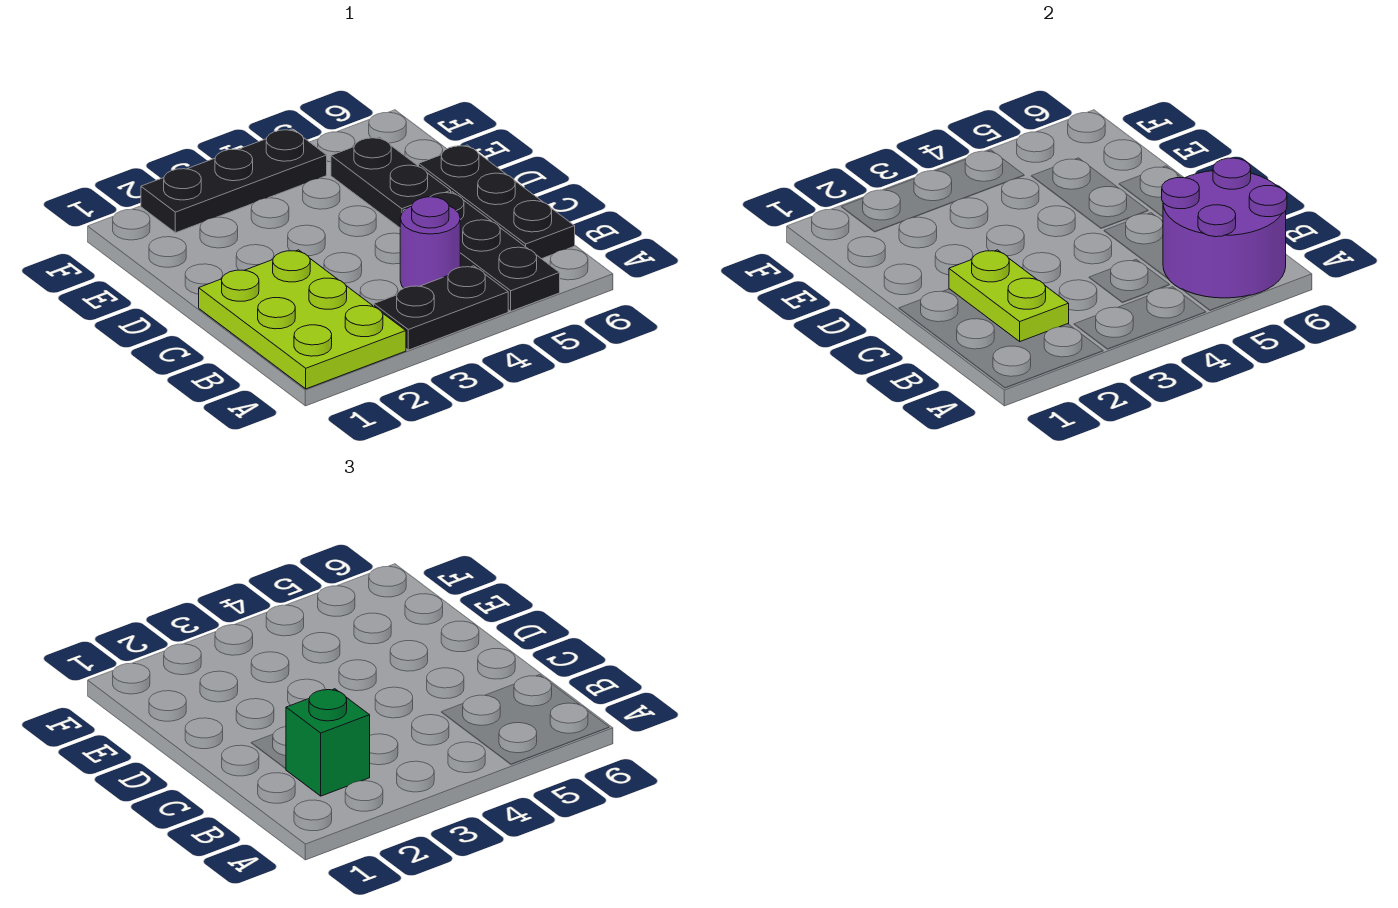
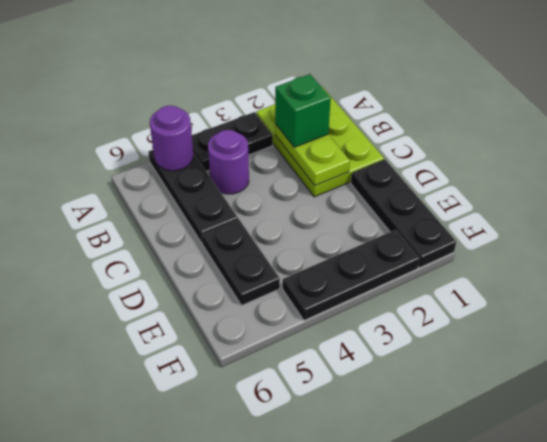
purple 2x2 round brick [1162,158,1287,298] -> purple 1x1 round brick [150,106,193,171]
black 1x3 plate [419,145,575,259] -> black 1x3 plate moved to [351,159,456,268]

